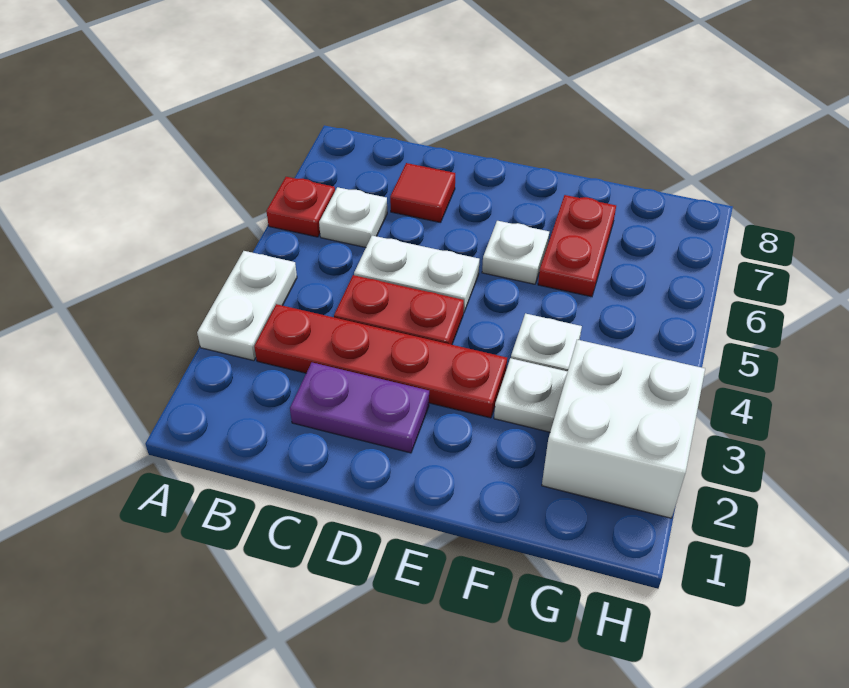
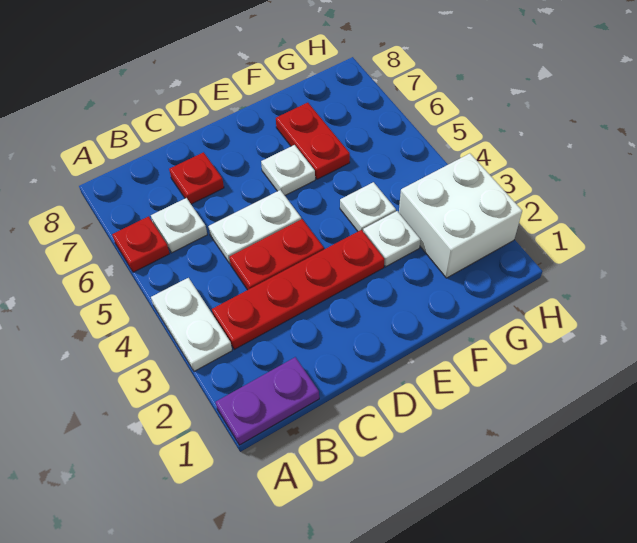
purple 1x2 plate [290,363,429,453] -> purple 1x2 plate moved to [216,357,319,445]
red 1x1 tile [390,163,455,223] -> red 1x1 plate [169,152,224,204]

